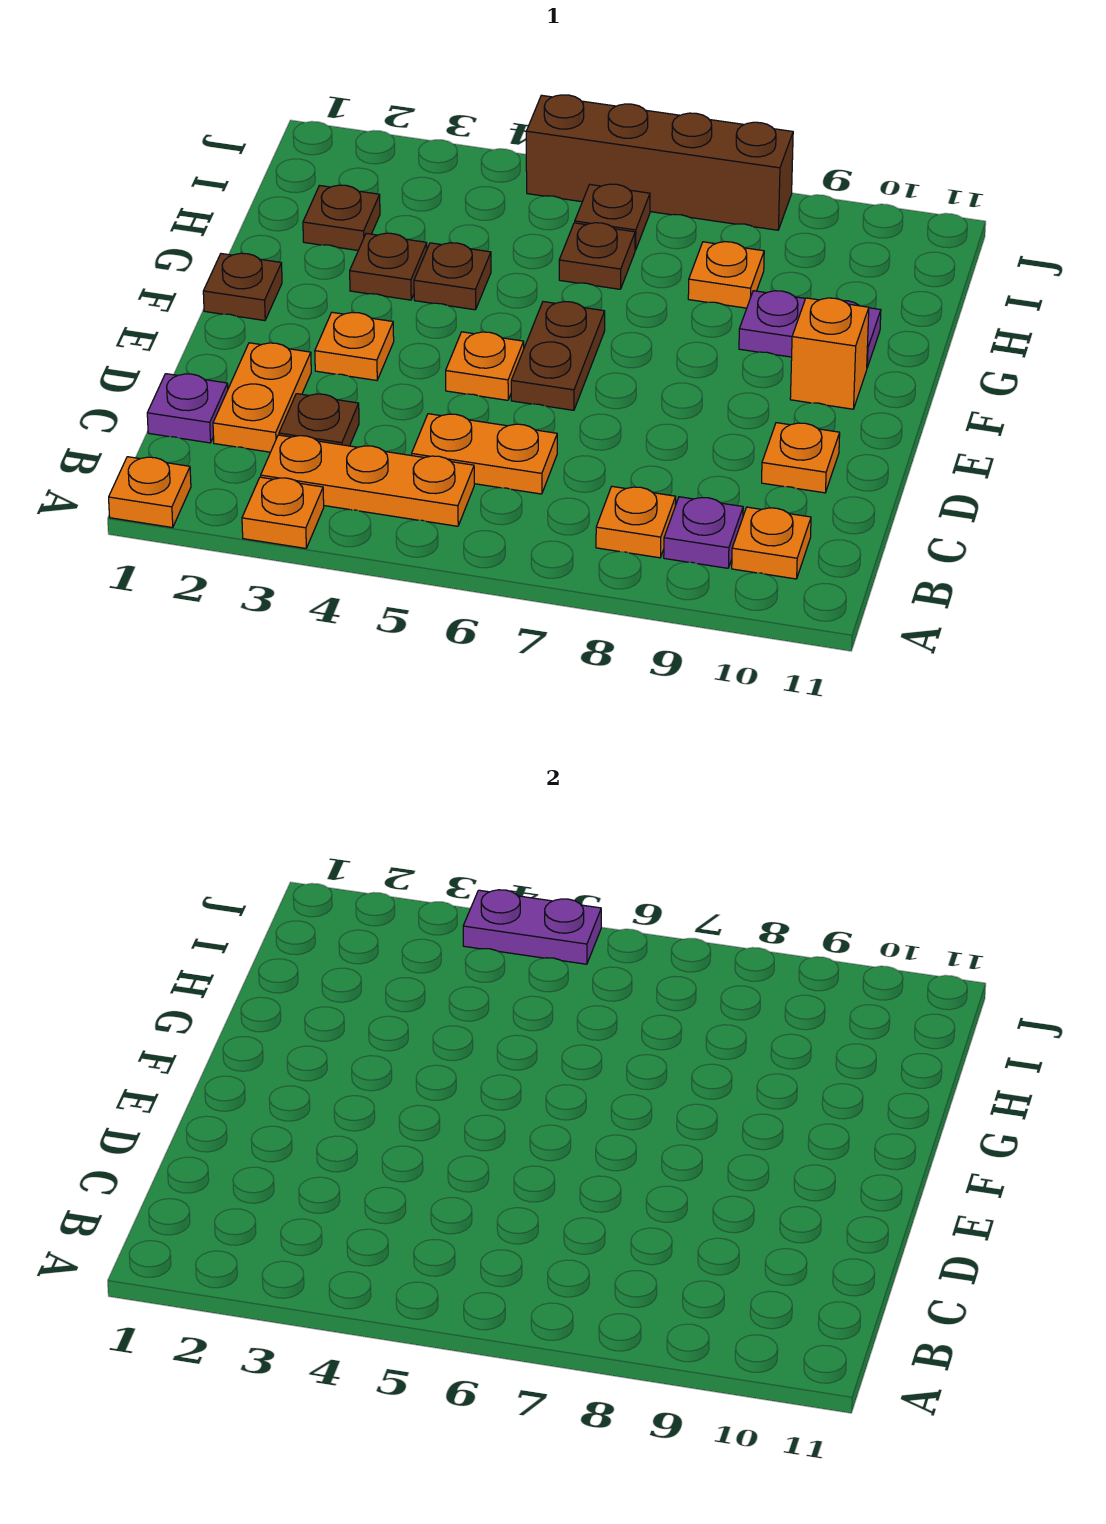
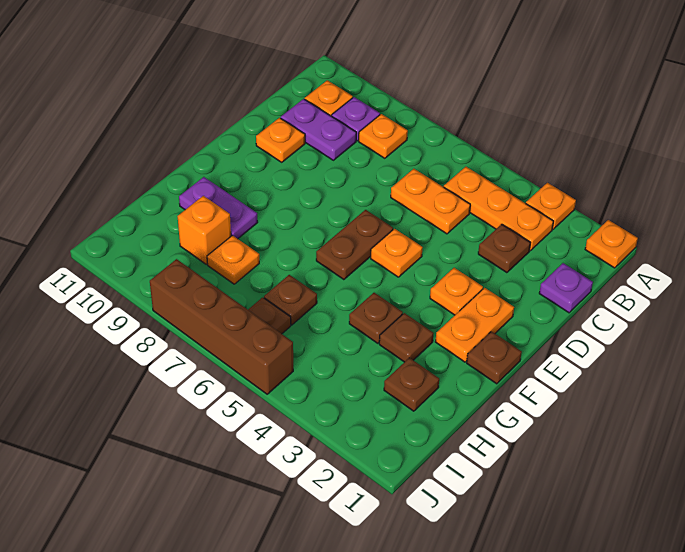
orange 1x2 plate [213,343,311,452] -> orange 1x2 plate moved to [435,288,514,362]
orange 1x1 brick [790,298,869,409] -> orange 1x1 brick moved to [178,196,231,264]
purple 1x2 plate [463,890,601,964] -> purple 1x2 plate moved to [281,99,356,160]

